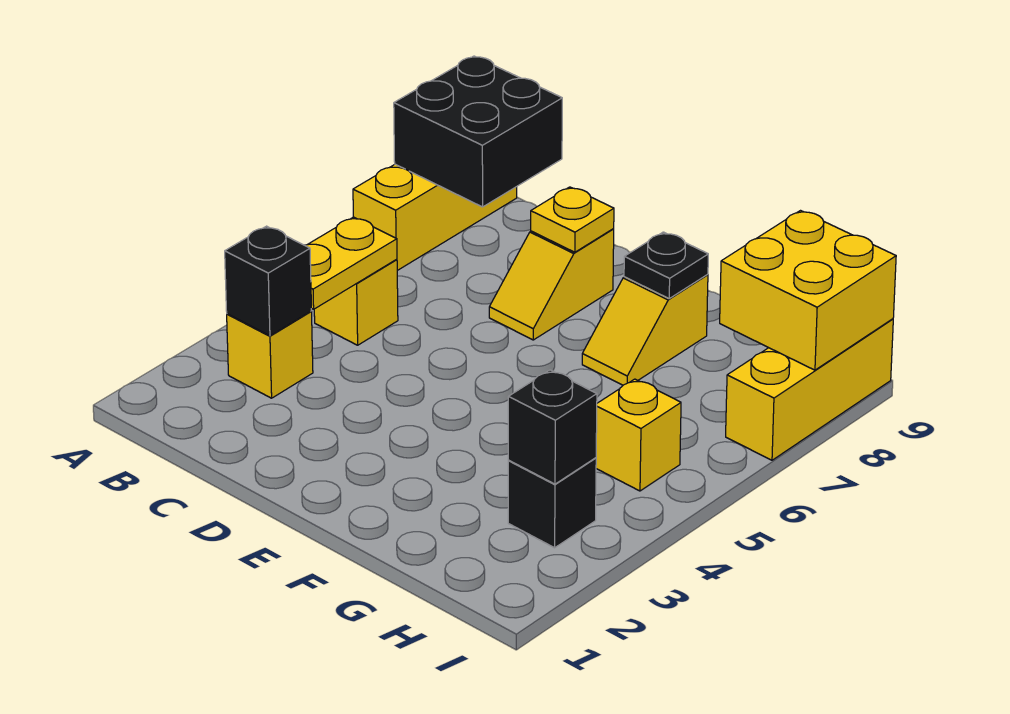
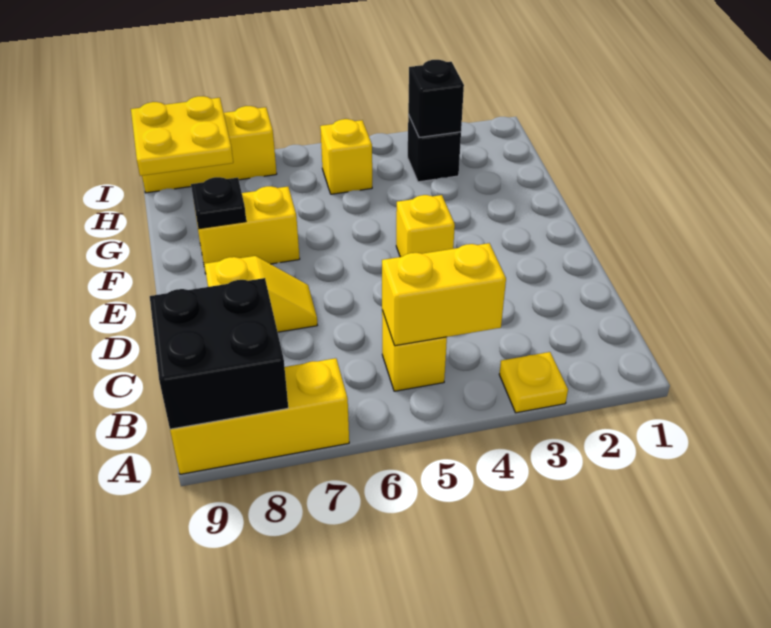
yellow 1x1 brick [227,311,313,398] -> yellow 1x1 brick moved to [396,195,455,257]
black 1x1 brick [225,226,311,336] -> none
yellow 1x2 plate [305,217,397,309] -> yellow 1x2 brick [382,243,506,346]
yellow 1x1 plate [531,187,614,252] -> yellow 1x1 plate moved to [499,352,568,413]
yellow 1x2 slope [582,275,708,385] -> yellow 1x2 brick [196,186,300,274]
yellow 2x2 brick [720,211,896,370] -> yellow 2x2 plate [131,96,233,176]

